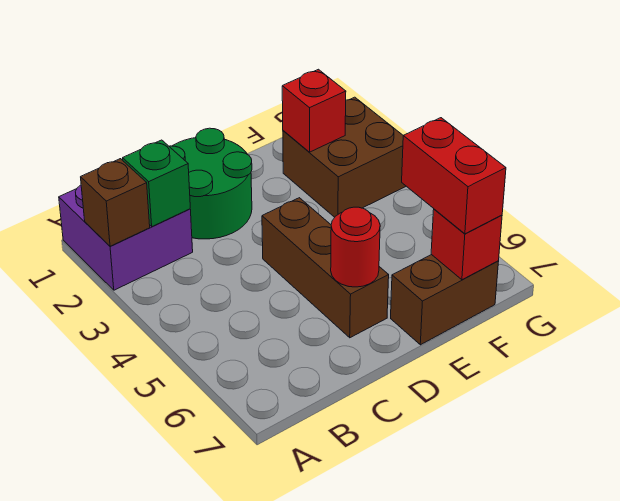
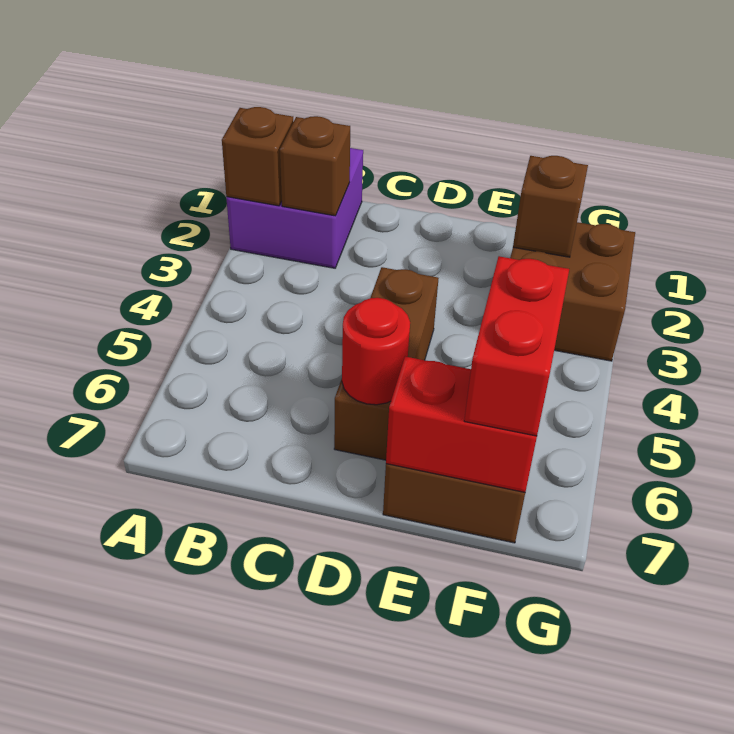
green 1x1 brick [123,140,190,226] -> brown 1x1 brick [280,116,350,216]
green 2x2 round brick [169,128,252,239] -> none
red 1x1 brick [282,69,346,152] -> brown 1x1 brick [513,156,588,257]
red 1x1 brick [431,209,502,280] -> red 1x2 brick [386,357,537,492]

